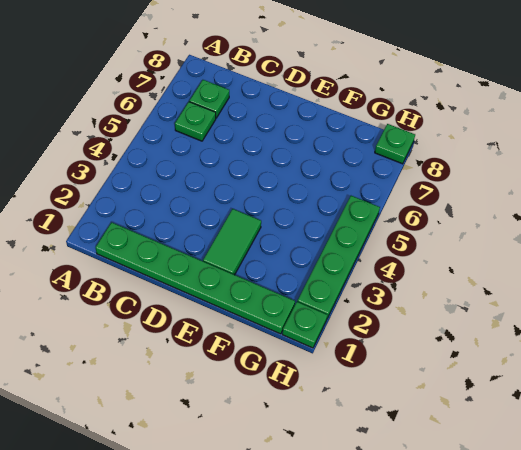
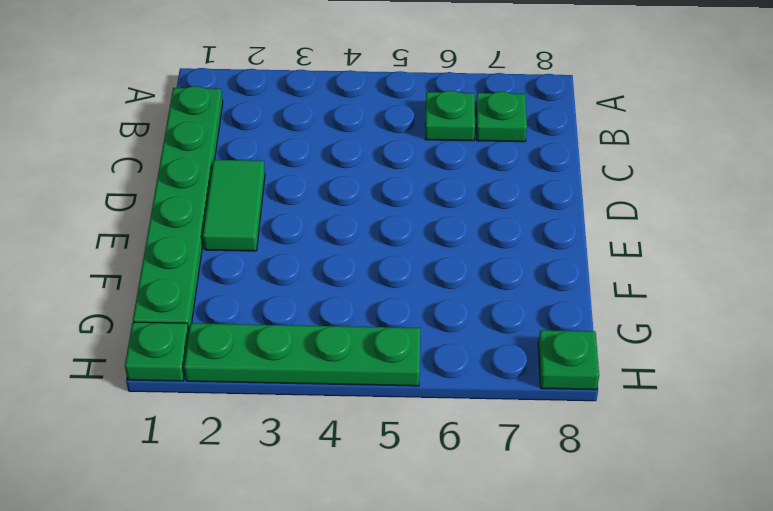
green 1x2 tile [203,209,261,275] -> green 1x2 tile turned to [203,160,265,251]

